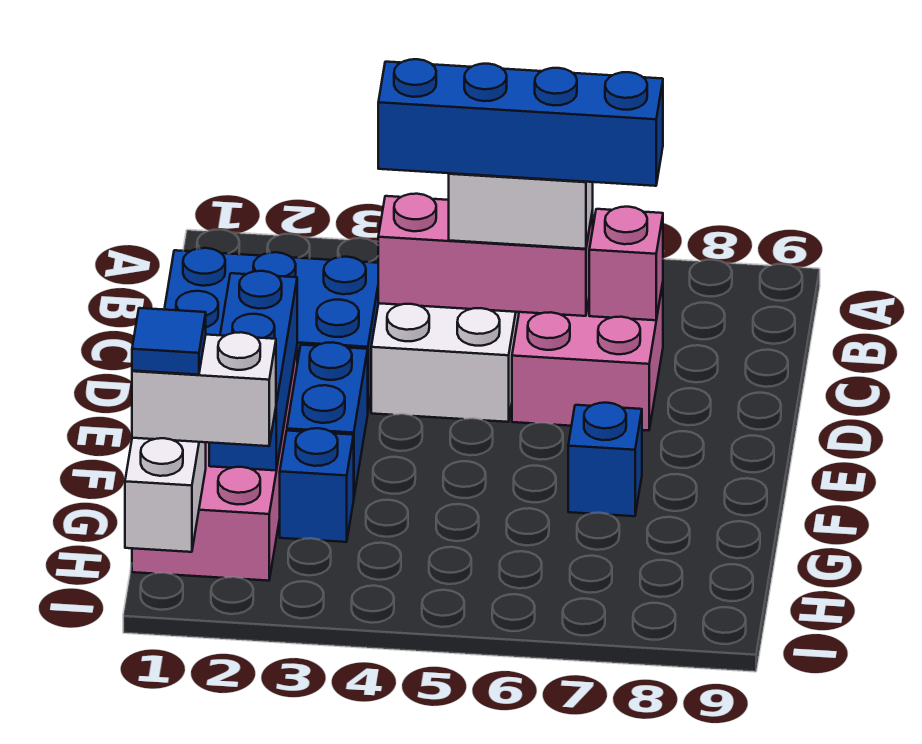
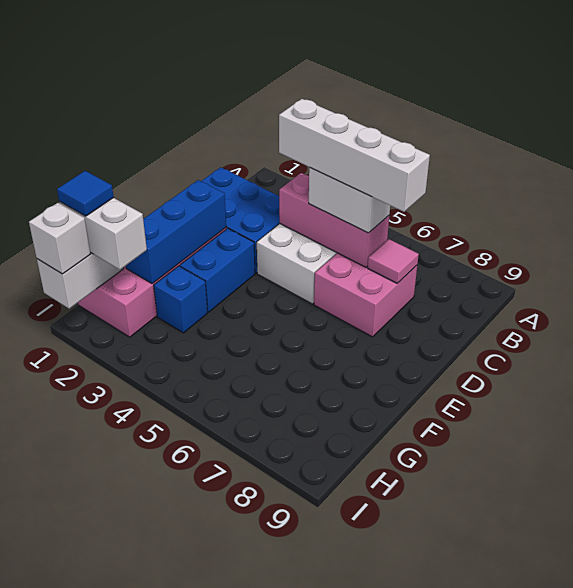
blue 1x4 brick [378,59,663,186] -> white 1x4 brick [279,99,430,212]
pink 1x1 brick [589,207,663,320] -> pink 1x1 tile [368,239,419,283]
blue 1x1 brick [568,403,642,516] -> none
none -> white 1x1 brick [29,203,90,274]

